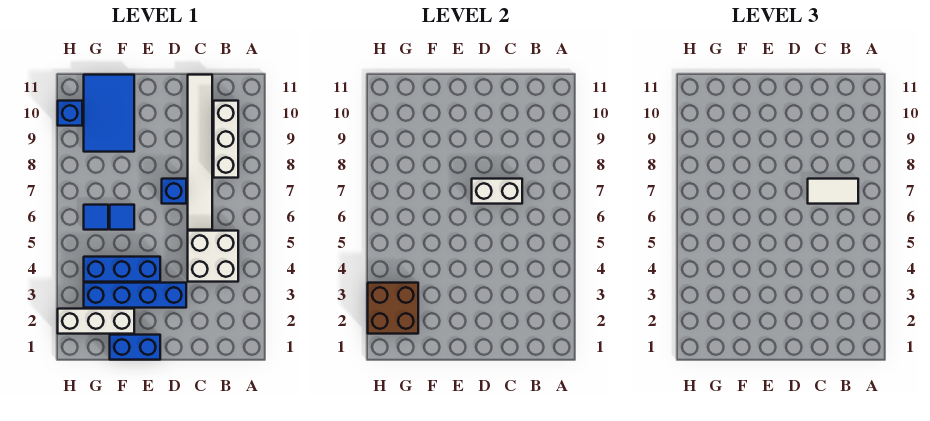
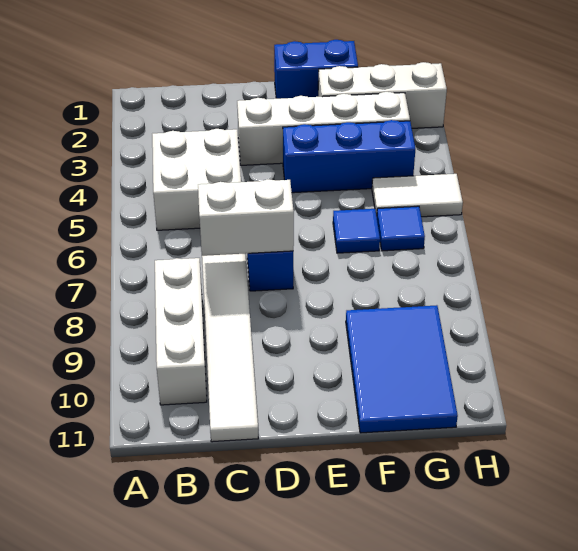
white 1x2 tile [808,179,858,204] -> white 1x2 tile moved to [372,174,463,217]
blue 1x4 brick [84,283,186,308] -> white 1x4 brick [237,92,410,165]
brown 2x2 brick [368,283,418,334] -> none
blue 1x1 brick [58,101,82,126] -> none

